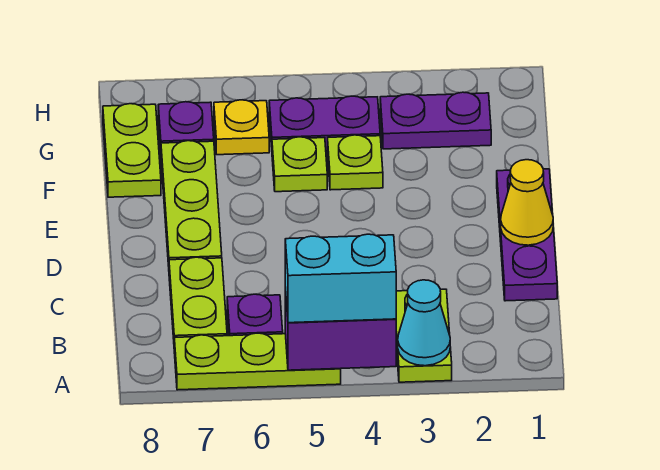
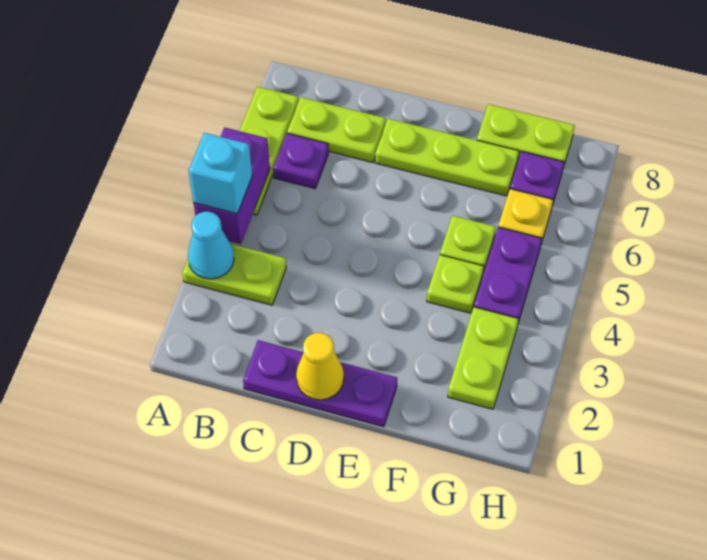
cyan 1x2 brick [285,234,396,323] -> cyan 1x1 brick [188,133,252,214]
purple 1x2 plate [380,92,491,149] -> lime 1x2 plate [448,307,518,409]

